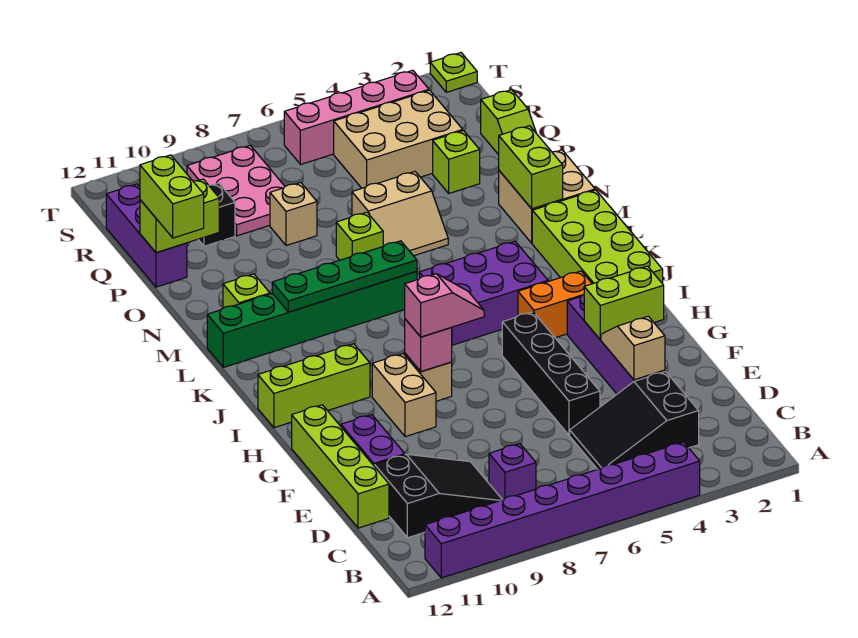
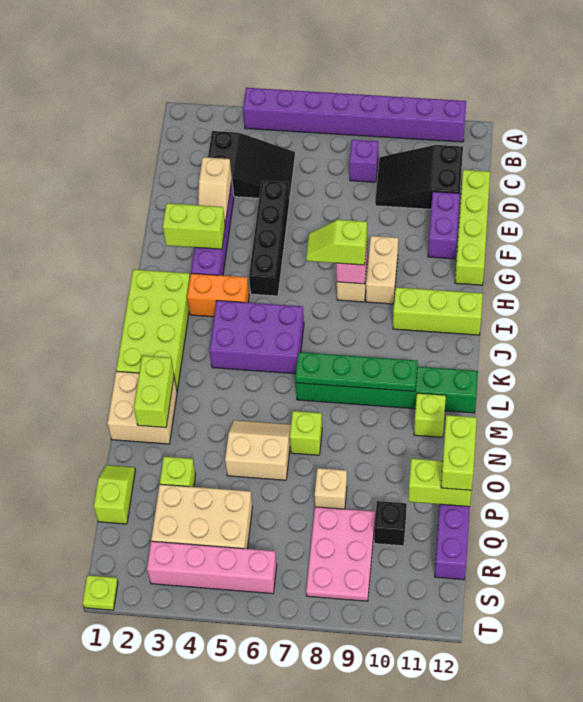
pink 1x2 slope [405,274,484,337] -> lime 1x2 slope [306,220,367,265]

